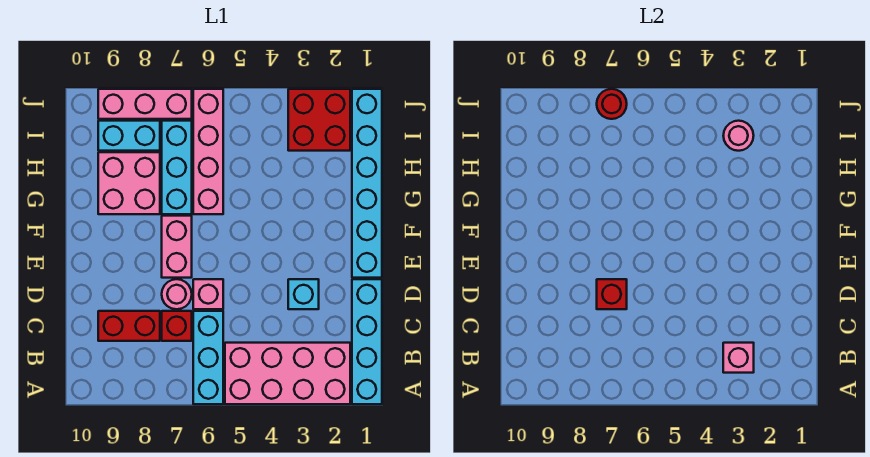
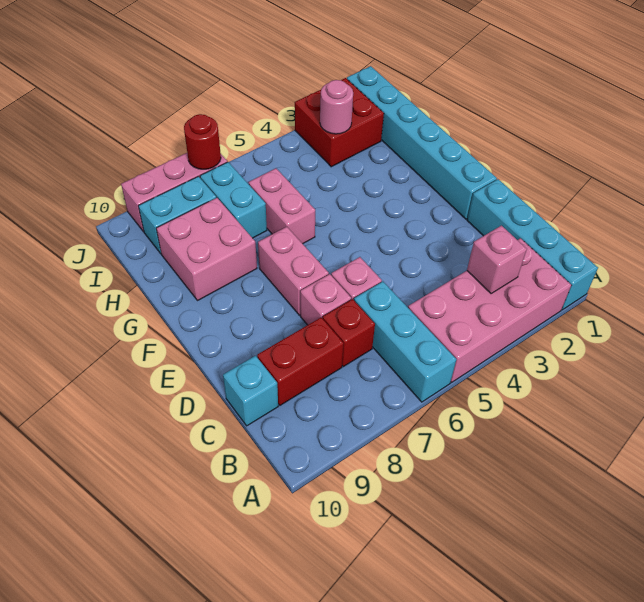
cyan 1x1 brick [288,279,319,309] -> cyan 1x1 brick moved to [223,356,278,426]
pink 1x1 round brick [162,279,192,309] -> pink 1x1 brick [300,274,351,325]
red 1x1 brick [597,279,627,309] -> none
pink 1x4 brick [193,89,223,214] -> pink 1x2 brick [248,168,315,244]
cyan 1x3 brick [162,121,192,214] -> cyan 1x2 brick [200,162,267,238]

